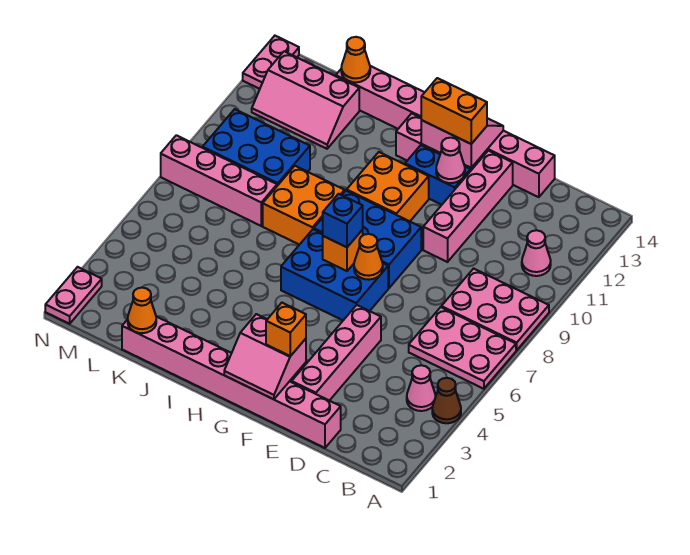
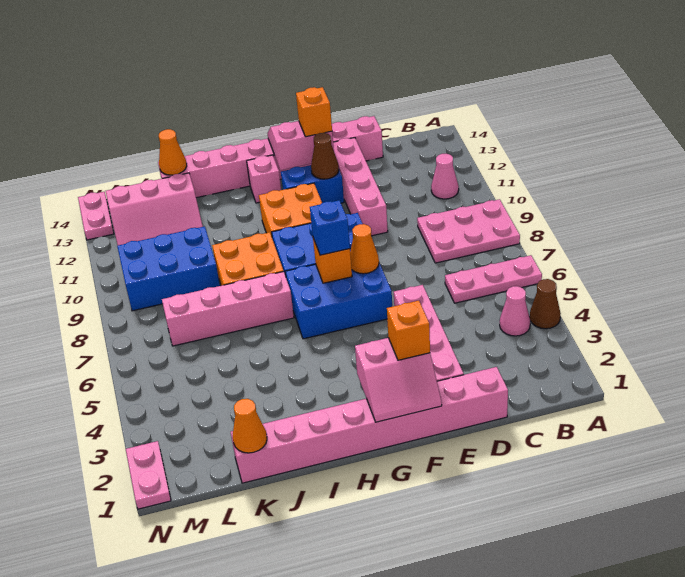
pink 2x3 plate [409,307,516,389] -> pink 1x3 plate [445,255,542,303]
pink 1x1 cone [436,138,465,183] -> brown 1x1 cone [311,133,339,179]
orange 1x2 brick [421,78,487,144] -> orange 1x1 brick [296,87,332,137]
pink 1x4 brick [161,135,277,226] -> pink 1x4 brick moved to [162,272,294,346]

